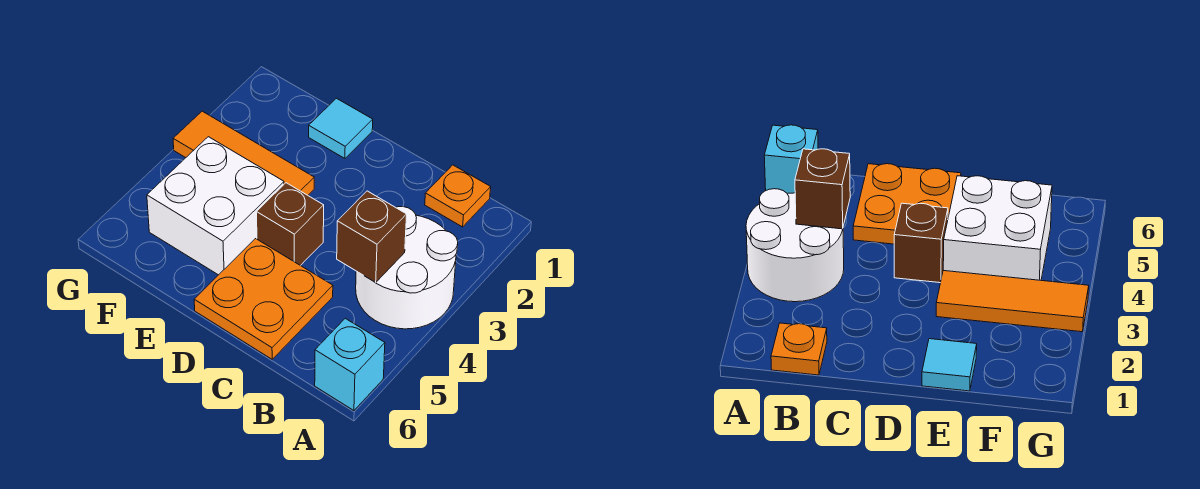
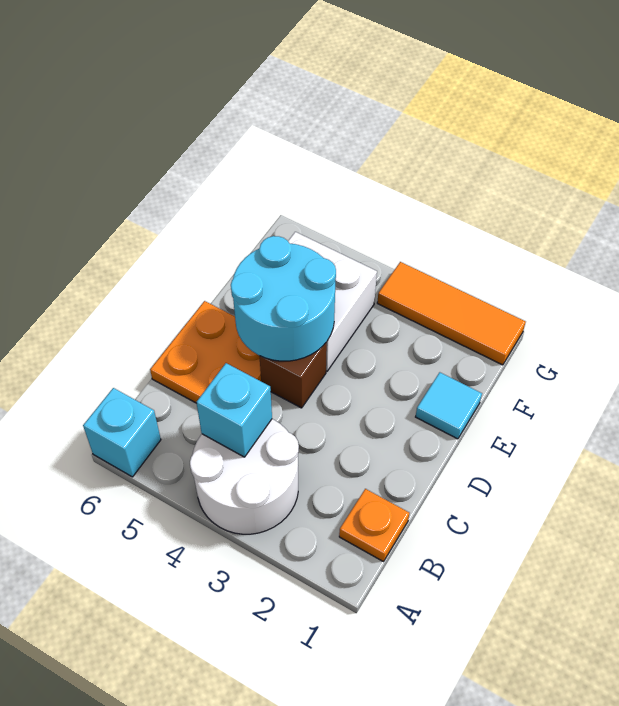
brown 1x1 brick [337,191,407,283] -> cyan 1x1 brick [196,363,272,457]
none -> cyan 2x2 round brick [231,236,336,361]
orange 1x3 tile [173,111,314,195] -> orange 1x3 tile turned to [377,262,526,365]

